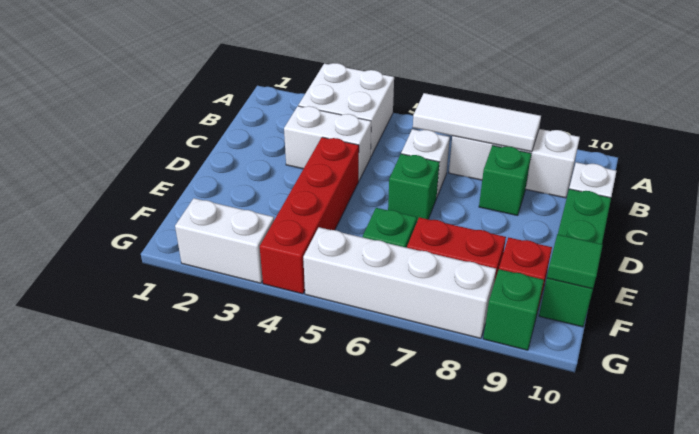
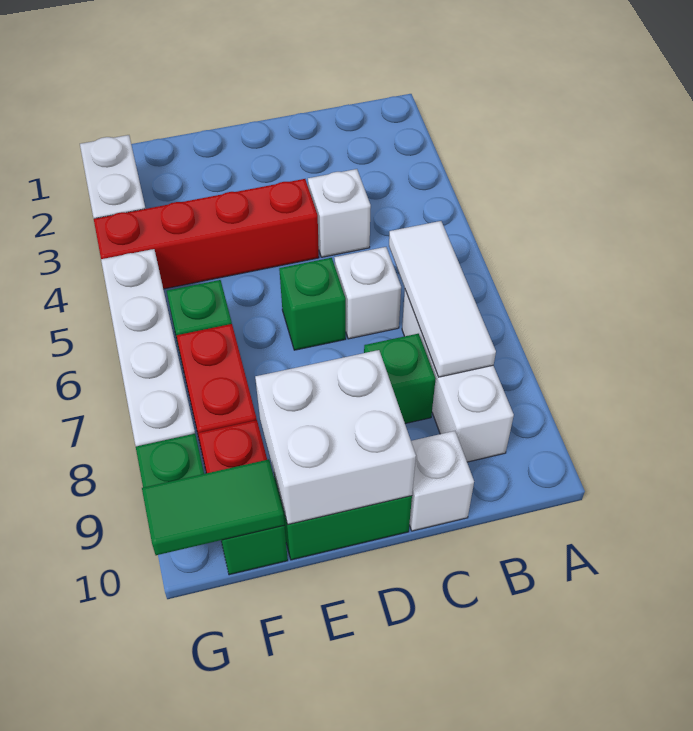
white 2x2 brick [298,63,394,156] -> white 2x2 brick moved to [255,350,416,525]
white 1x2 brick [284,106,371,180] -> white 1x1 brick [308,169,371,257]
green 1x1 tile [547,234,603,289] -> green 1x2 tile [142,459,284,555]

